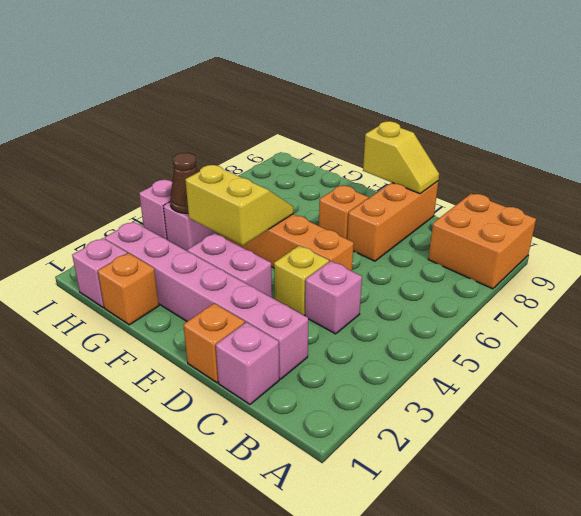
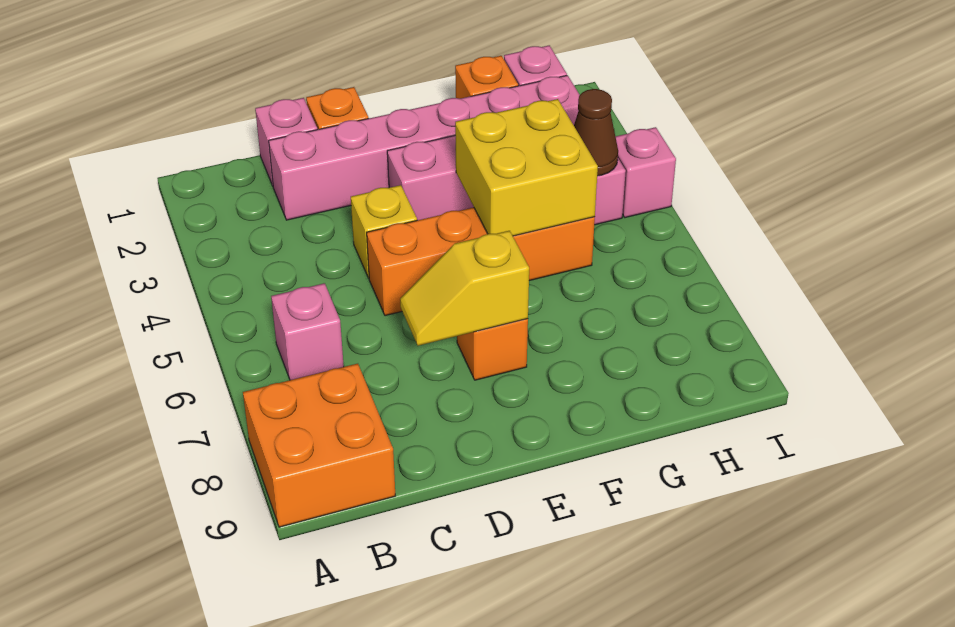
pink 1x1 brick [305,261,362,334] -> pink 1x1 brick moved to [271,283,344,380]
orange 1x3 brick [347,181,438,261] -> none
yellow 1x2 slope [363,121,439,194] -> yellow 1x2 slope moved to [400,231,529,346]
yellow 2x2 slope [185,165,293,246] -> yellow 2x2 brick [455,99,598,236]

